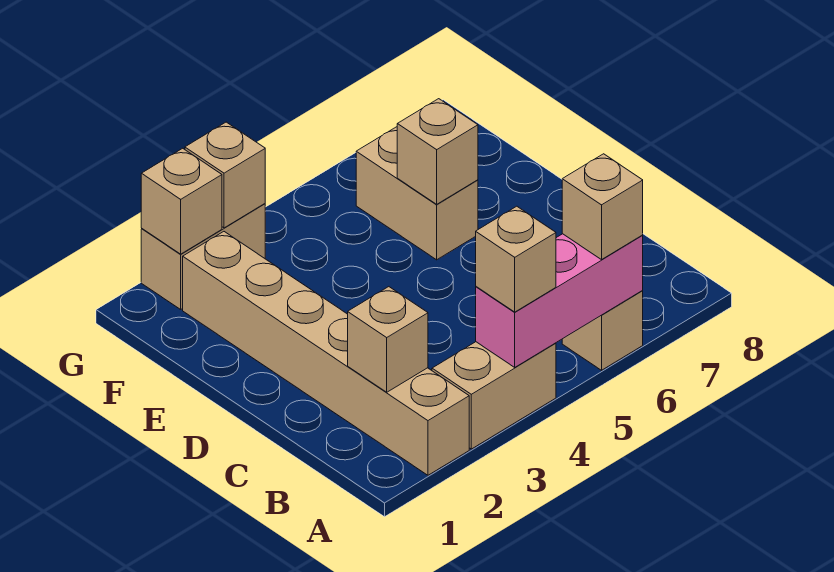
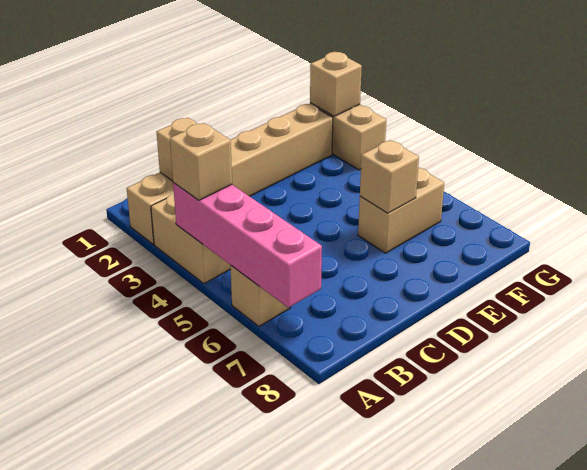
pink 1x3 brick [476,234,643,367] -> pink 1x4 brick [173,183,322,308]
tan 1x1 brick [562,154,643,260] -> none
tan 1x1 brick [185,122,265,228] -> none

